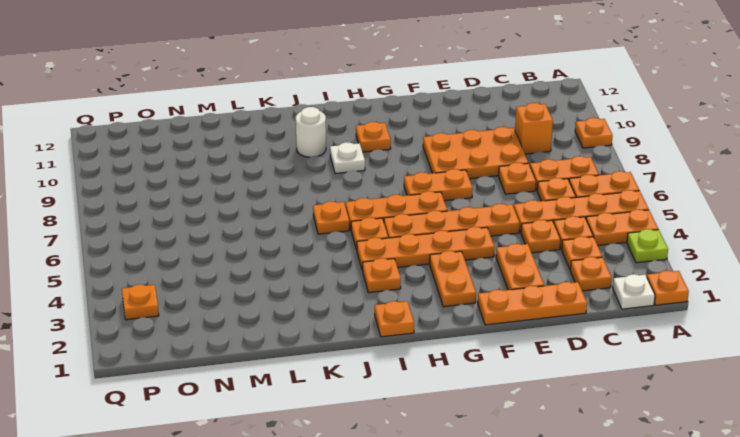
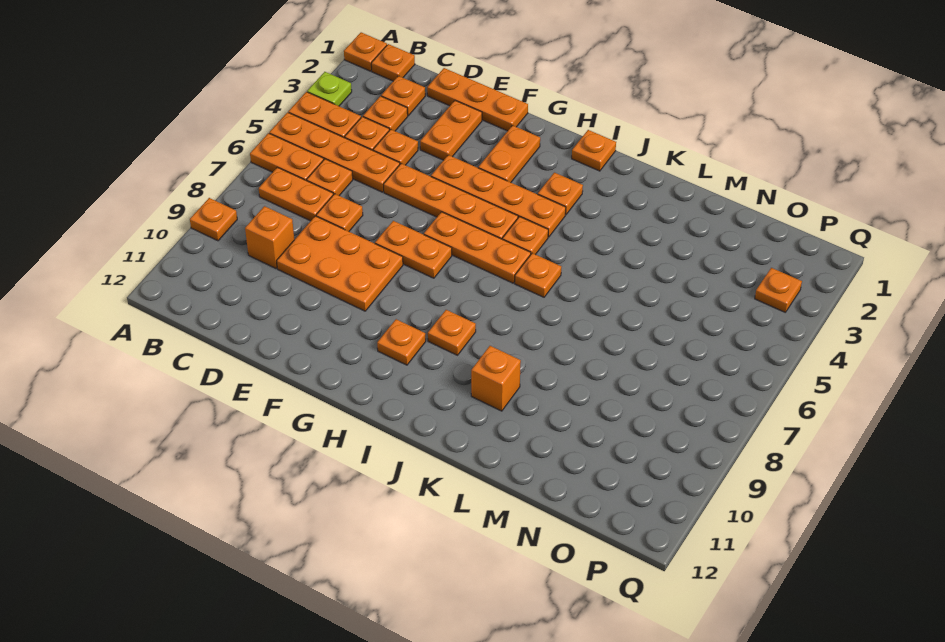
white 1x1 plate [613,274,655,309] -> orange 1x1 plate [371,44,415,81]
white 1x1 plate [330,142,365,174] -> orange 1x1 plate [428,310,476,355]
white 1x1 round brick [296,107,326,157] -> none
none -> orange 1x1 brick [471,346,521,411]

